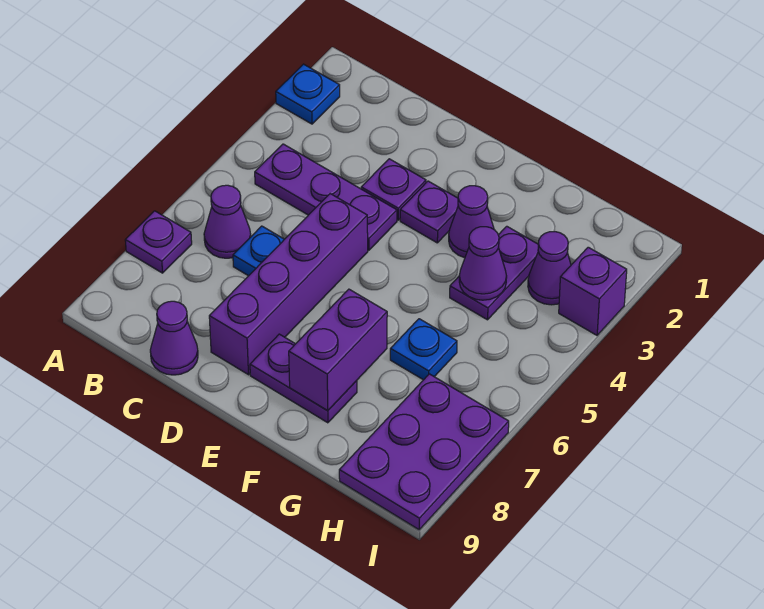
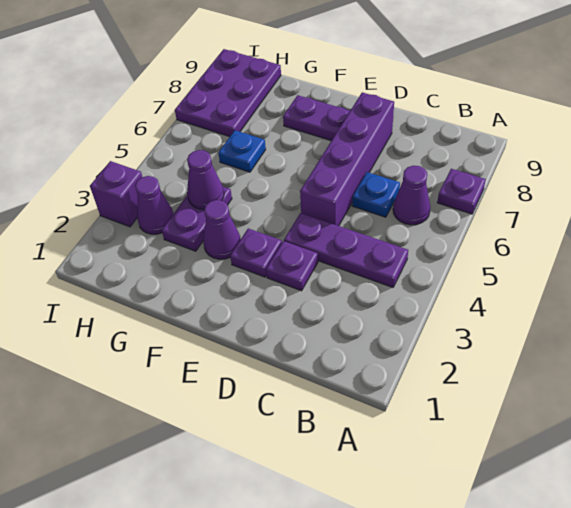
blue 1x1 plate [276,64,340,124] -> none
purple 1x1 cone [150,301,198,375] -> none
purple 1x2 brick [289,289,387,411] -> none

